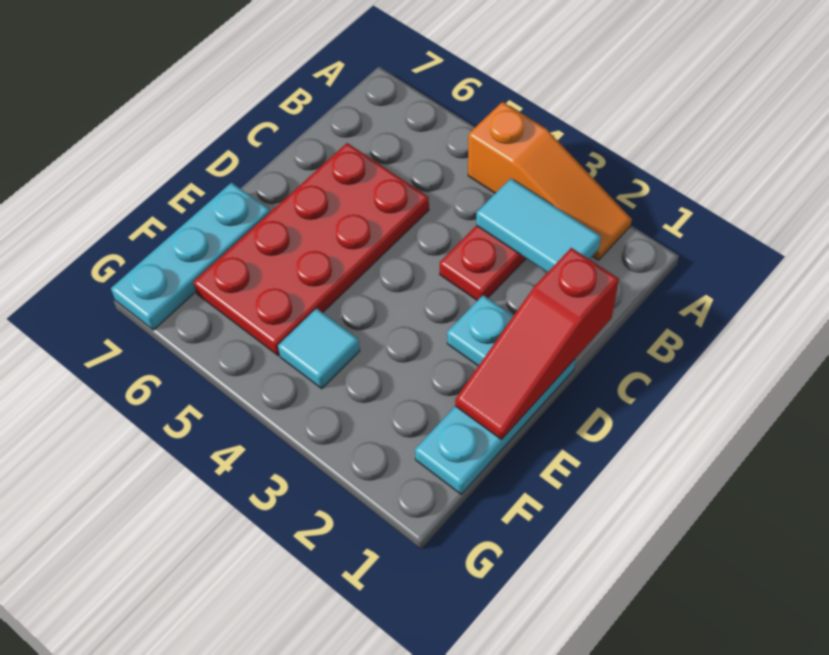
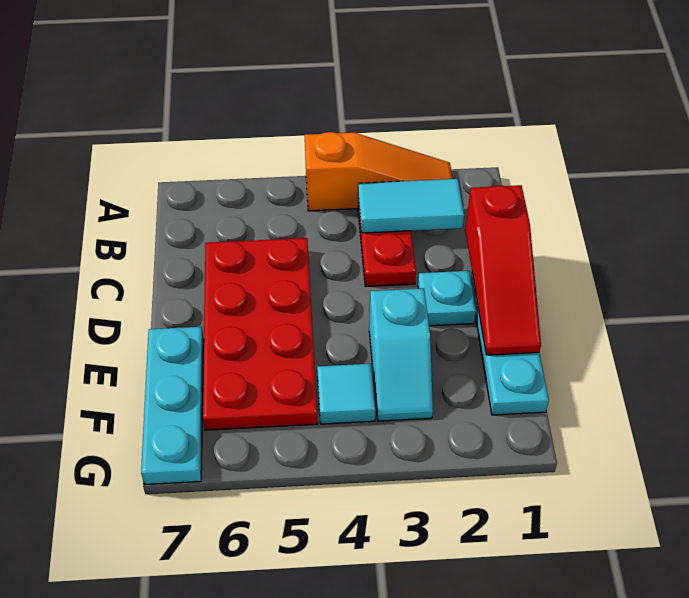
none -> cyan 1x2 slope [369,288,433,421]

